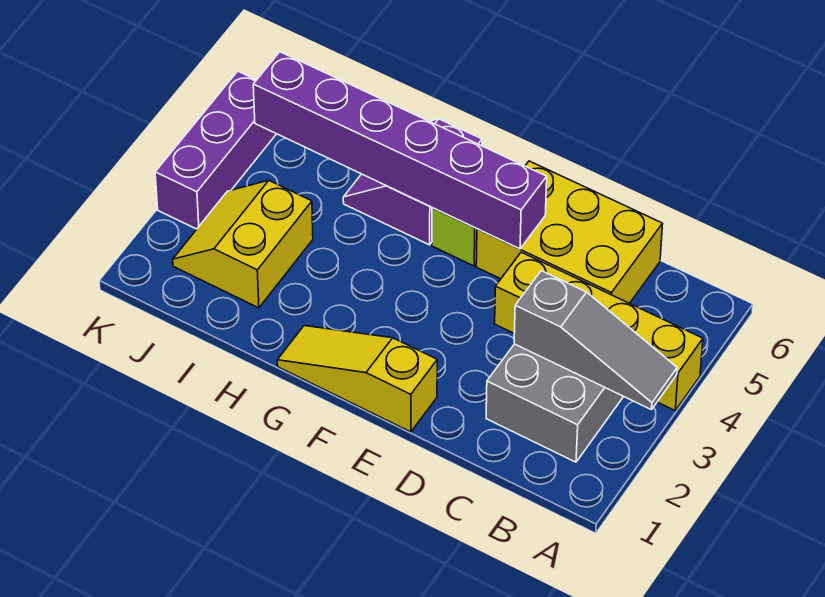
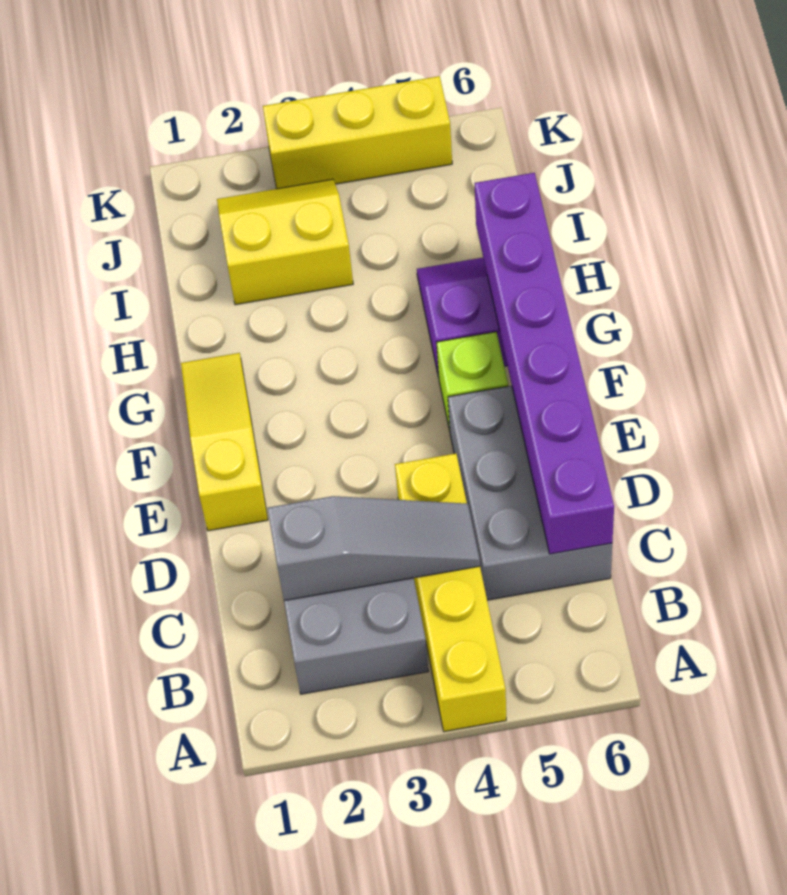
grey 1x3 slope [514,271,677,410] -> grey 1x3 slope turned to [268,496,480,601]
yellow 2x3 brick [476,161,662,303] -> grey 2x3 brick [448,386,612,600]
purple 1x6 brick [253,52,547,249] -> purple 1x6 brick moved to [475,173,614,554]
purple 1x3 brick [155,71,276,229] -> yellow 1x3 brick [263,76,452,189]

